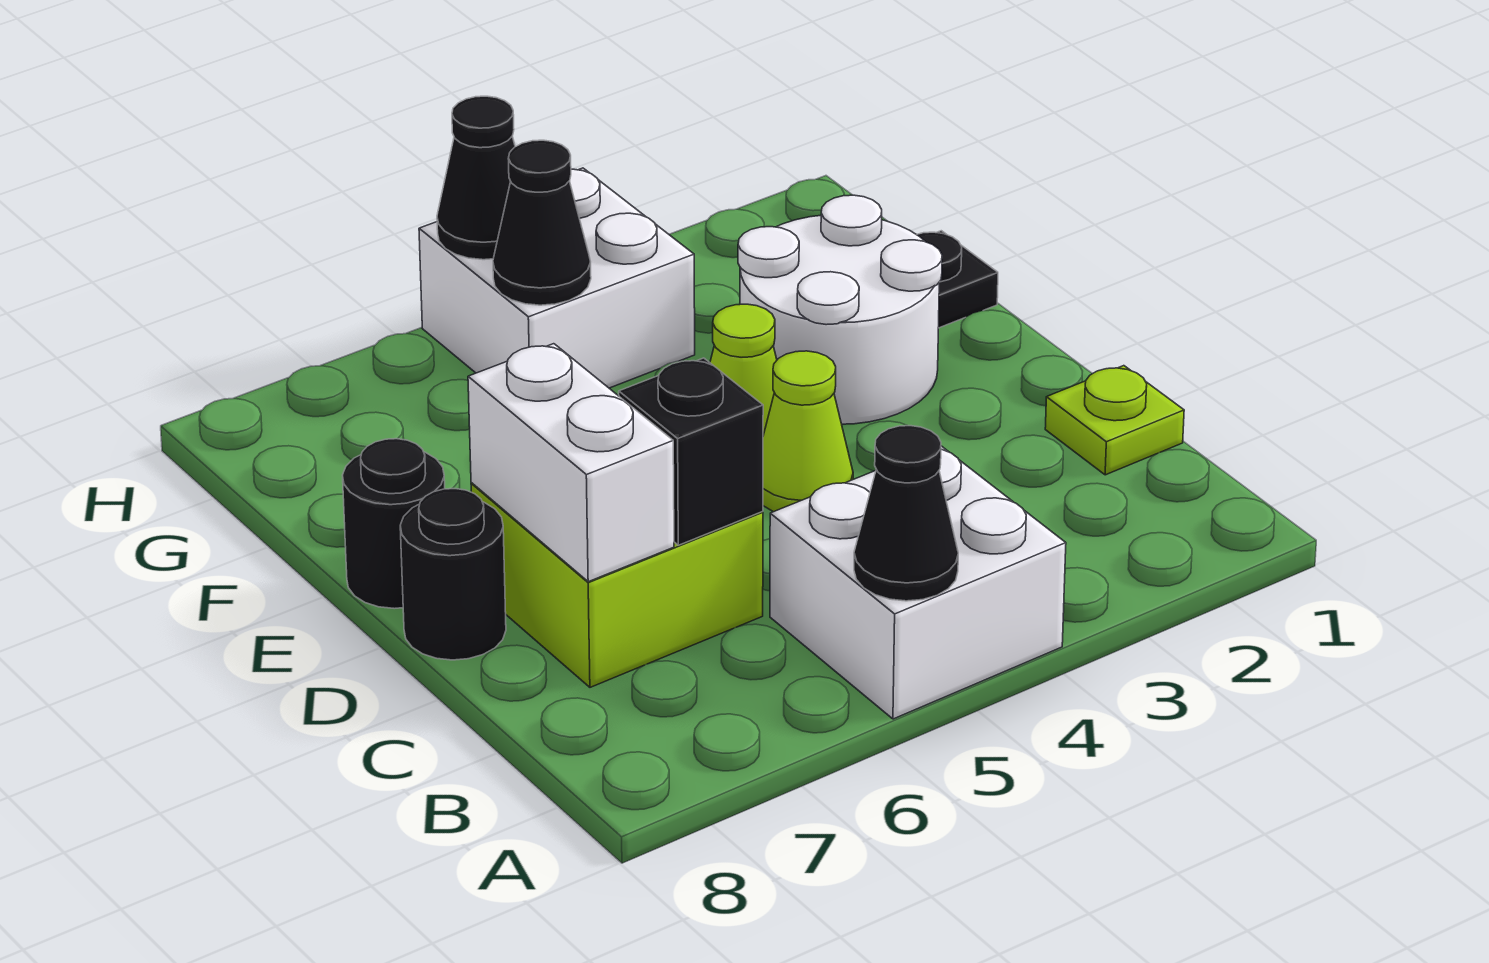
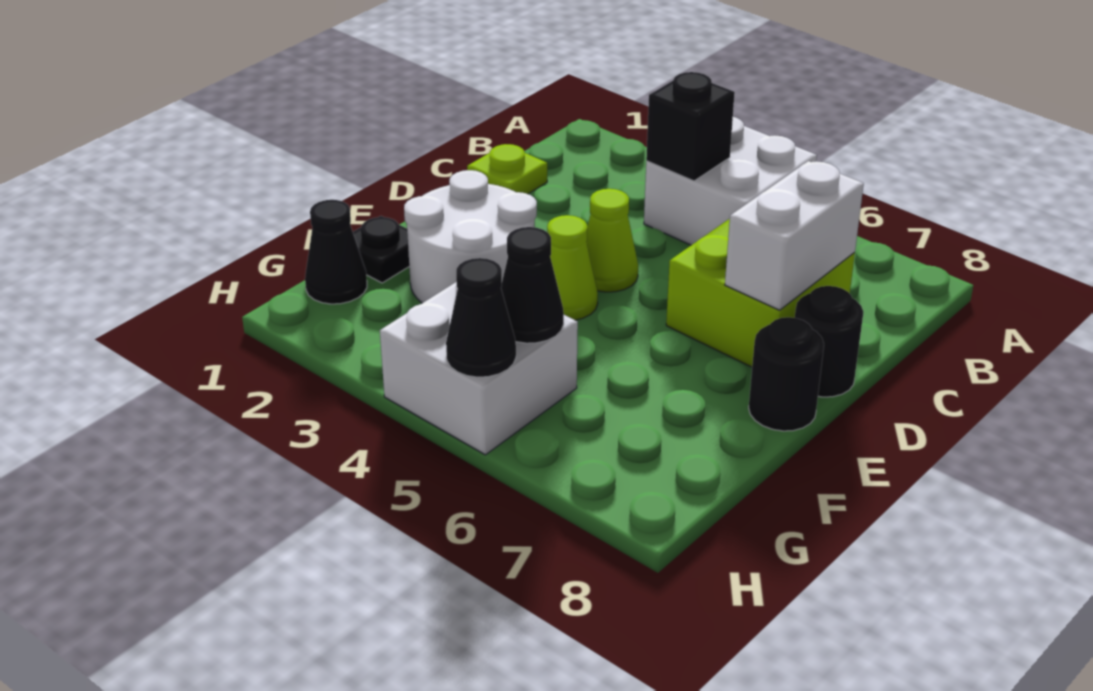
black 1x1 cone [854,426,958,601] -> black 1x1 cone moved to [305,200,367,304]
black 1x1 brick [619,358,763,545] -> black 1x1 brick moved to [646,72,735,181]

